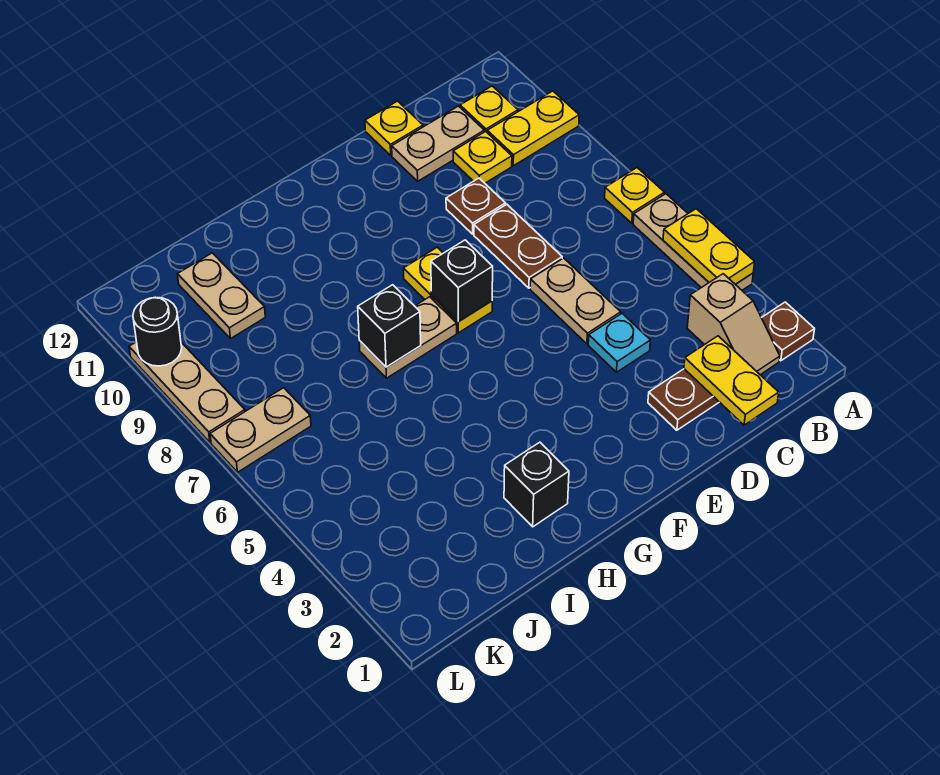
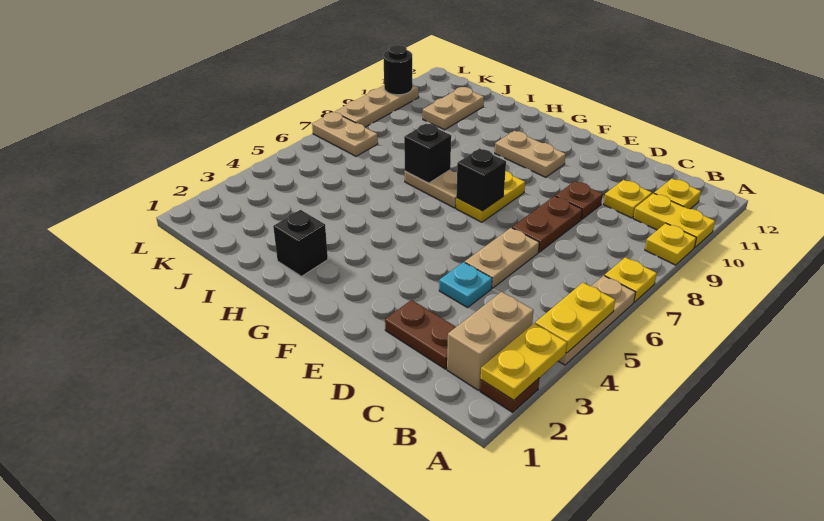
tan 1x2 slope [687,274,780,375] -> tan 1x2 brick [447,292,534,390]
yellow 1x2 plate [684,336,779,425] -> yellow 1x2 plate moved to [481,324,567,400]
tan 1x2 plate [392,106,484,181] -> tan 1x2 plate moved to [495,131,566,177]
yellow 1x1 plate [365,101,423,155] -> yellow 1x1 plate moved to [645,223,696,265]

